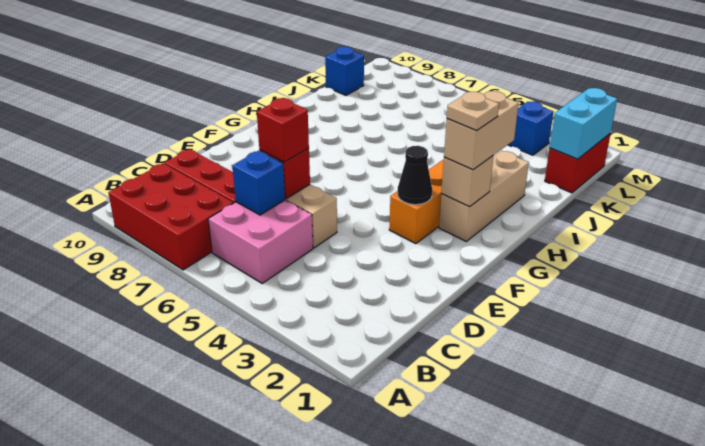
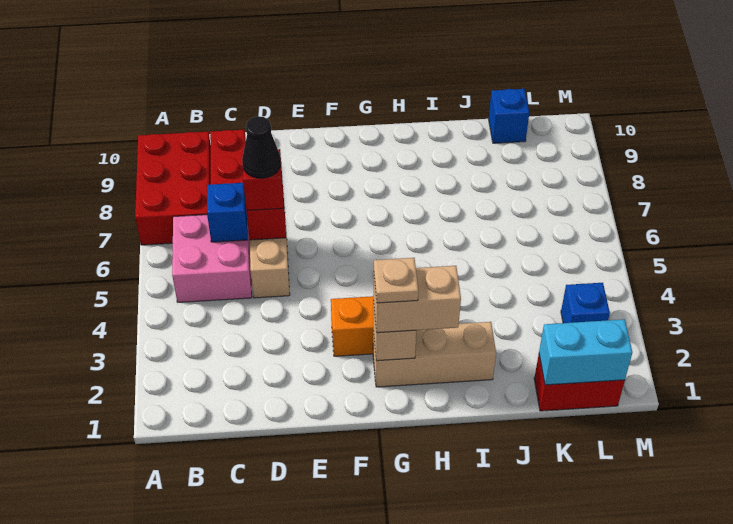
black 1x1 cone [398,146,432,205] -> black 1x1 cone moved to [242,116,281,178]

